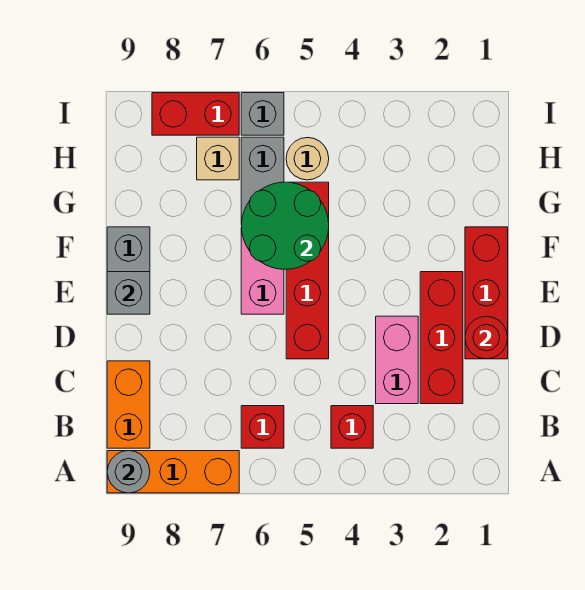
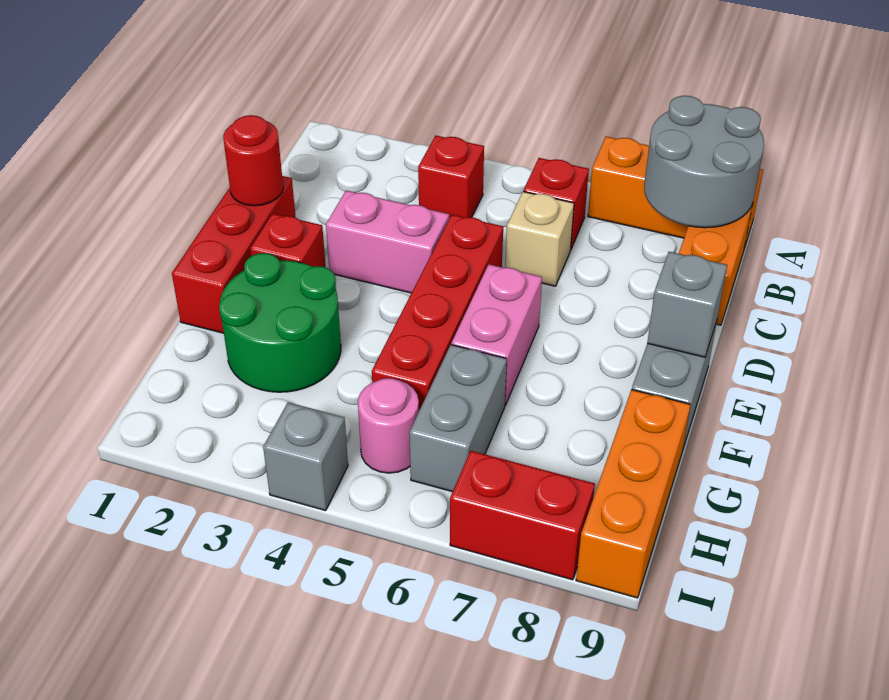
grey 1x1 round brick [107,451,150,493] -> grey 2x2 round brick [644,96,764,228]
red 1x3 brick [420,272,463,404] -> red 1x1 brick [250,214,326,267]
pink 1x2 brick [376,316,418,404] -> pink 1x2 brick turned to [326,191,449,293]
green 2x2 round brick [242,182,329,269] -> green 2x2 round brick moved to [219,253,341,392]
none -> orange 1x3 brick [576,390,691,598]
tan 1x1 round brick [286,138,329,180] -> pink 1x1 round brick [358,378,419,473]
tan 1x1 brick [197,137,239,180] -> tan 1x1 brick moved to [505,192,574,286]
grey 1x1 brick [241,93,284,135] -> grey 1x1 brick moved to [263,402,348,511]

